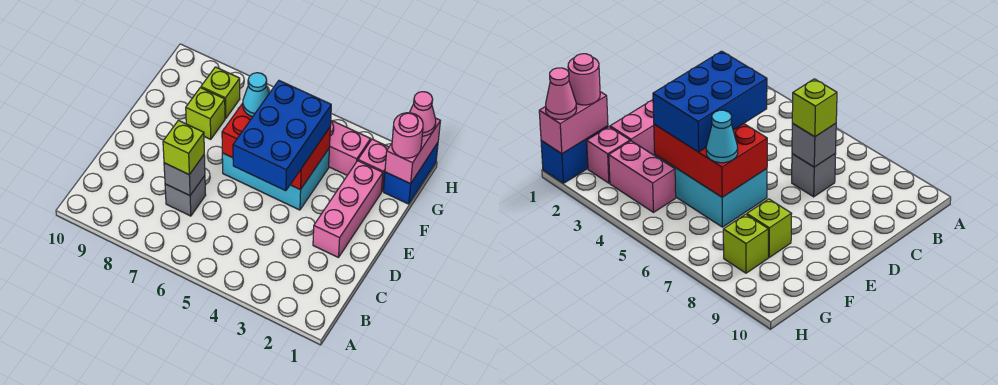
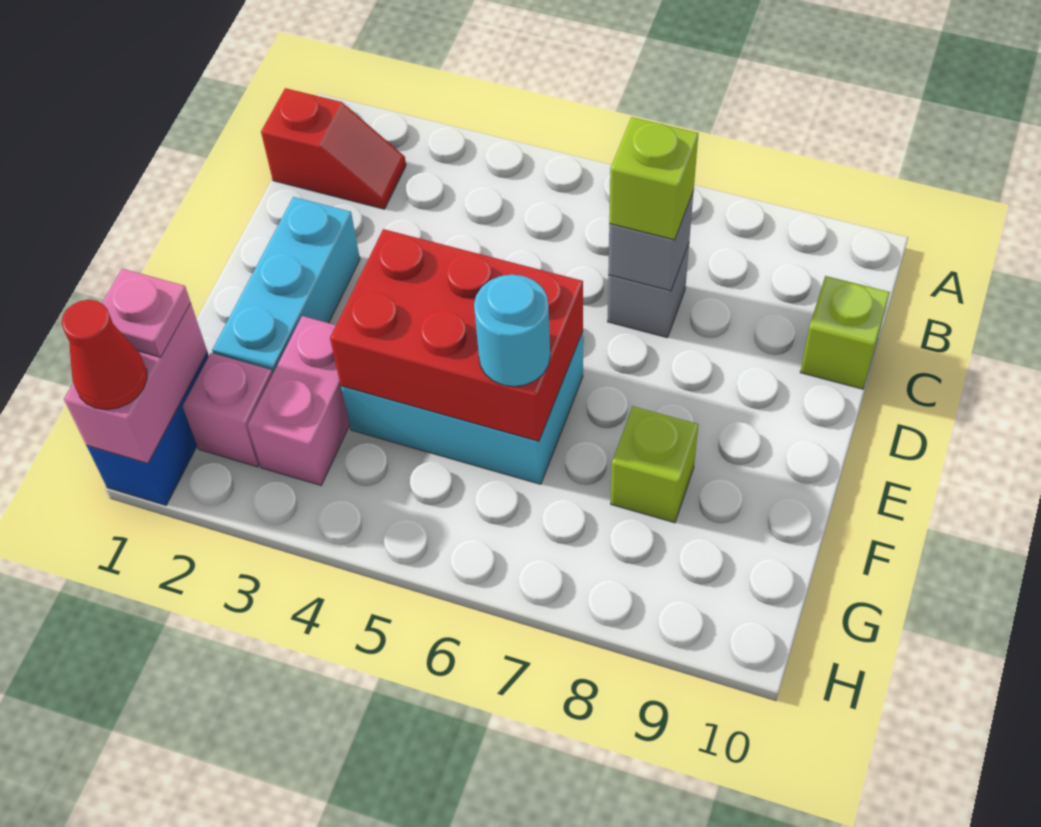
none -> red 1x2 slope [261,88,406,209]
pink 1x3 brick [313,161,383,258] -> cyan 1x3 brick [212,197,360,374]
blue 2x3 brick [233,81,331,191] -> none
cyan 1x1 cone [243,73,269,117] -> cyan 1x1 round brick [474,275,550,387]
pink 1x1 round brick [392,113,423,158] -> pink 1x1 plate [102,269,191,357]
pink 1x2 brick [329,120,371,175] -> pink 1x2 brick turned to [247,316,350,485]
lime 1x1 brick [201,67,240,118] -> lime 1x1 brick moved to [800,276,890,389]
pink 1x1 cone [409,92,436,136] -> red 1x1 cone [62,300,147,410]

